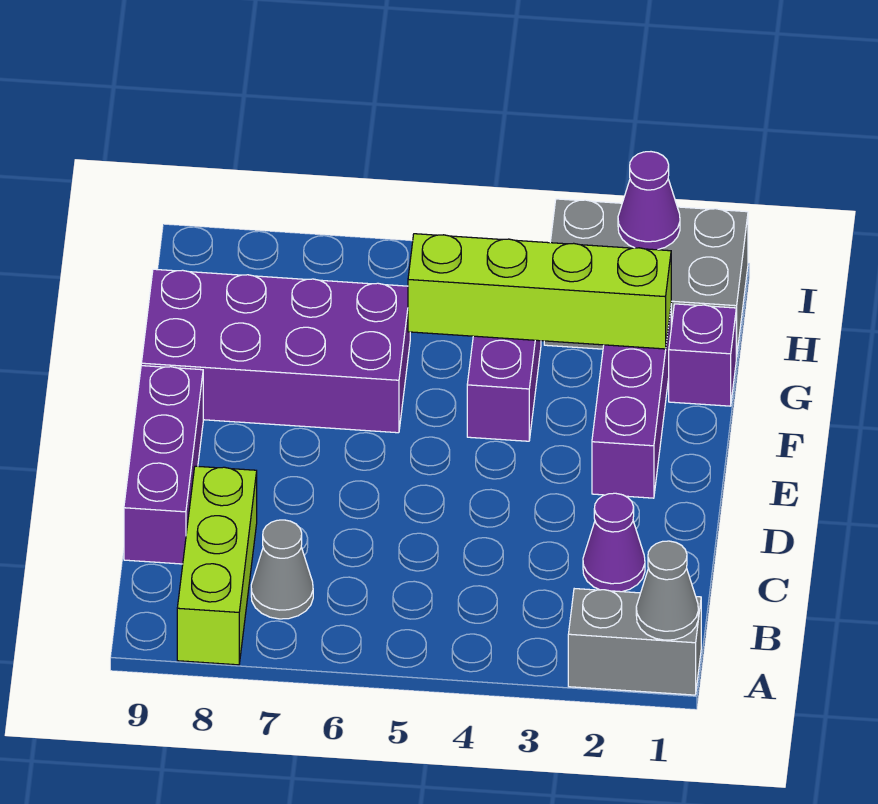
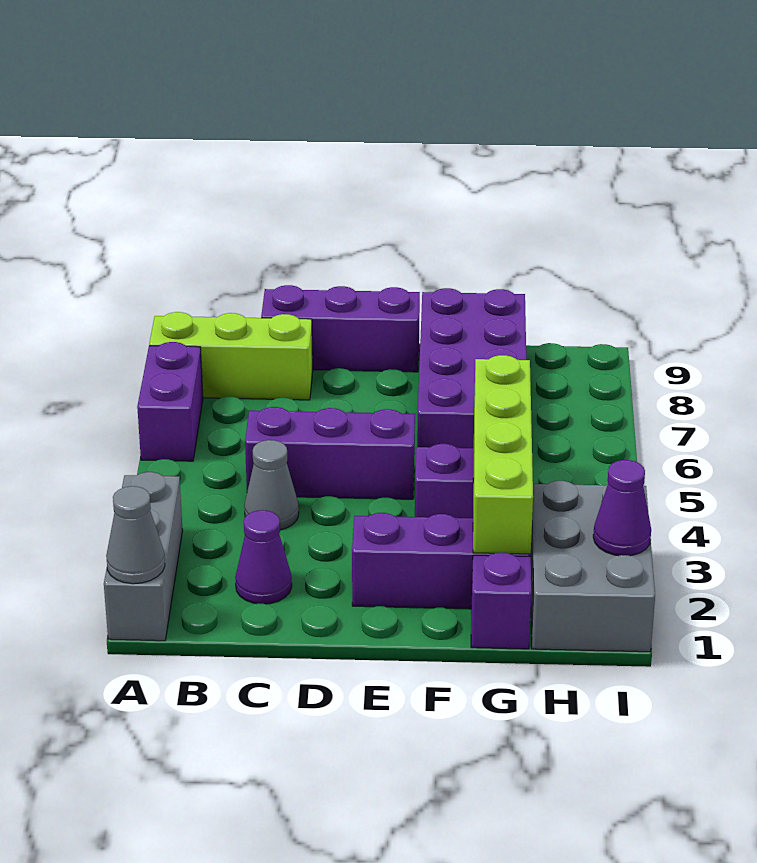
grey 1x2 brick [568,589,701,695] -> grey 1x3 brick [104,472,183,641]
none -> purple 1x2 brick [137,342,203,461]
grey 1x1 cone [251,520,313,619] -> grey 1x1 cone moved to [244,440,299,530]
none -> purple 1x3 brick [245,407,415,499]

